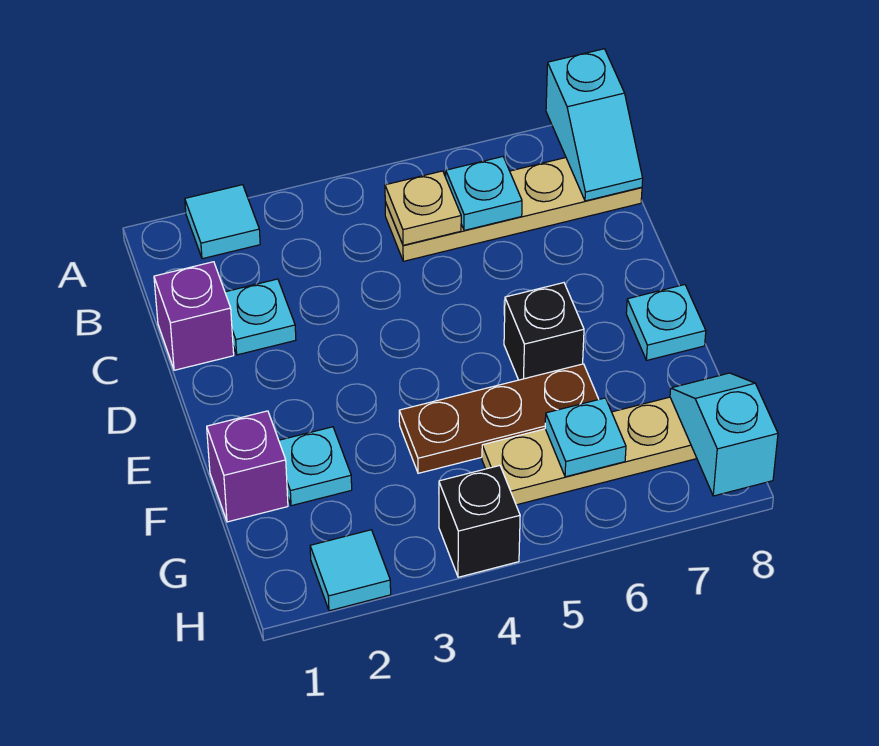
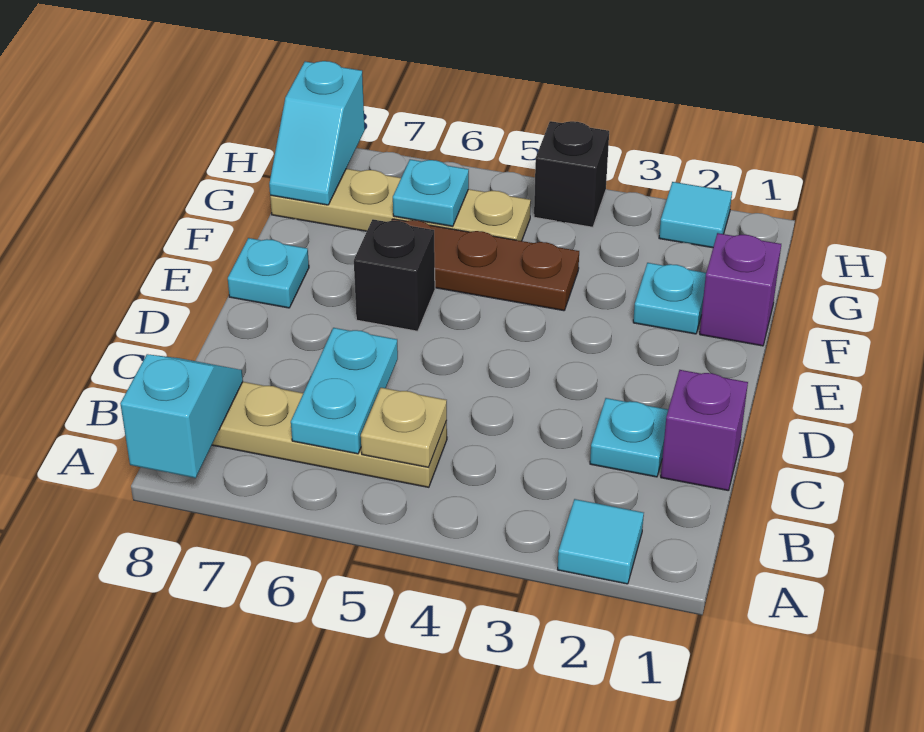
cyan 1x1 plate [446,157,522,230] -> cyan 1x2 plate [291,328,398,454]

